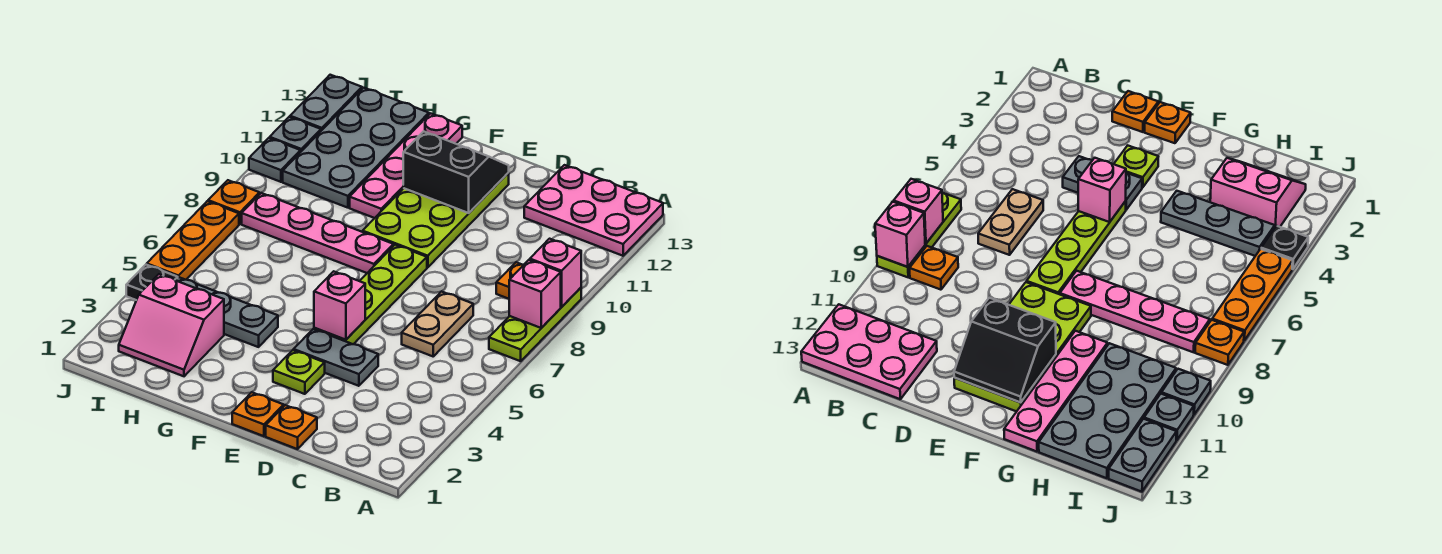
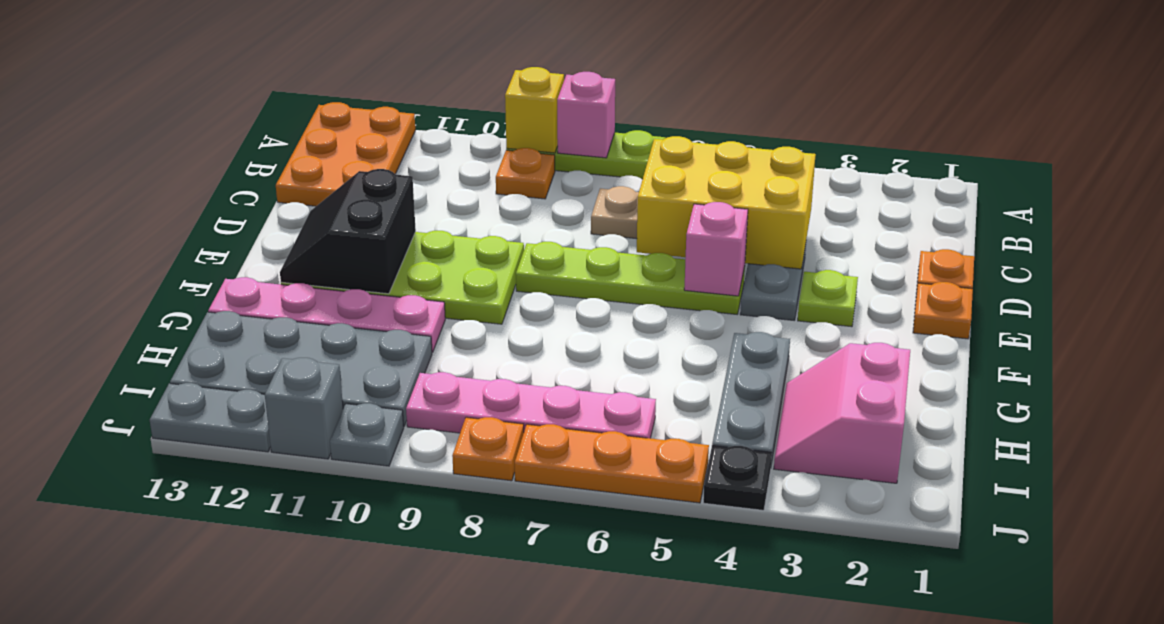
pink 1x1 brick [530,239,581,307] -> yellow 1x1 brick [505,67,564,153]
pink 2x3 plate [524,165,663,256] -> orange 2x3 plate [276,102,415,206]
none -> yellow 2x3 brick [637,136,816,269]
pink 1x4 plate [242,193,393,273] -> pink 1x4 plate turned to [406,372,656,438]
pink 2x2 slope [119,274,224,376] -> pink 2x2 slope turned to [774,343,910,483]
grey 1x1 plate [270,117,321,152] -> grey 1x1 brick [265,358,343,459]

